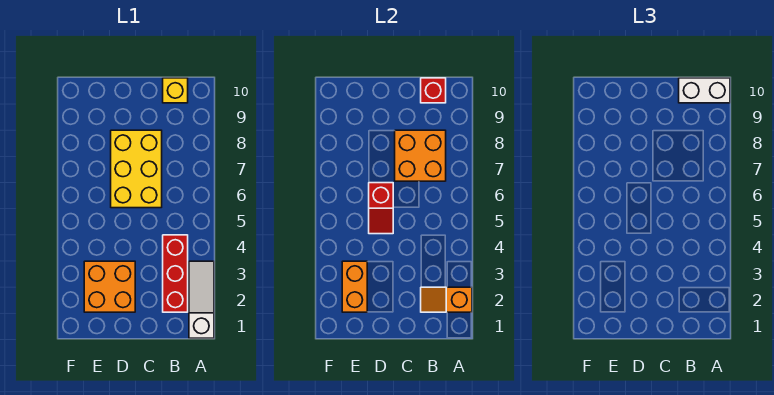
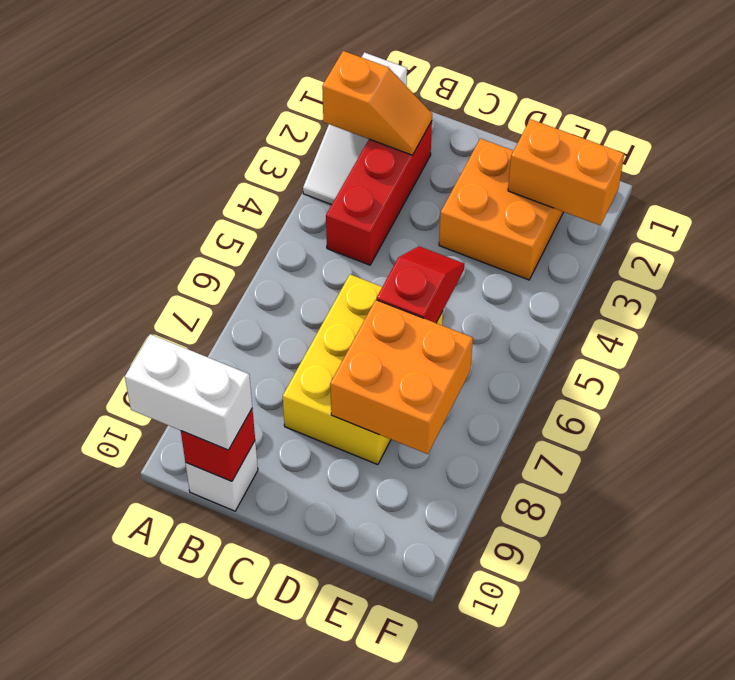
orange 2x2 brick [395,130,446,181] -> orange 2x2 brick moved to [330,300,473,454]
yellow 1x1 brick [163,78,188,103] -> white 1x1 brick [185,441,258,511]
orange 1x2 brick [342,261,367,312] -> orange 1x2 brick turned to [508,119,624,225]

